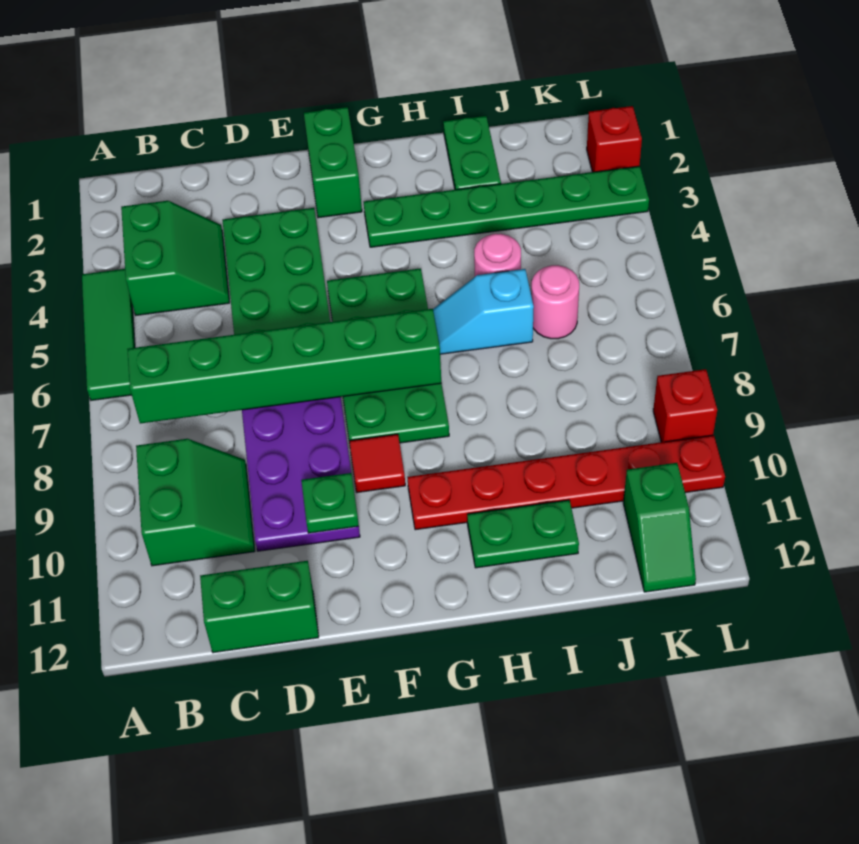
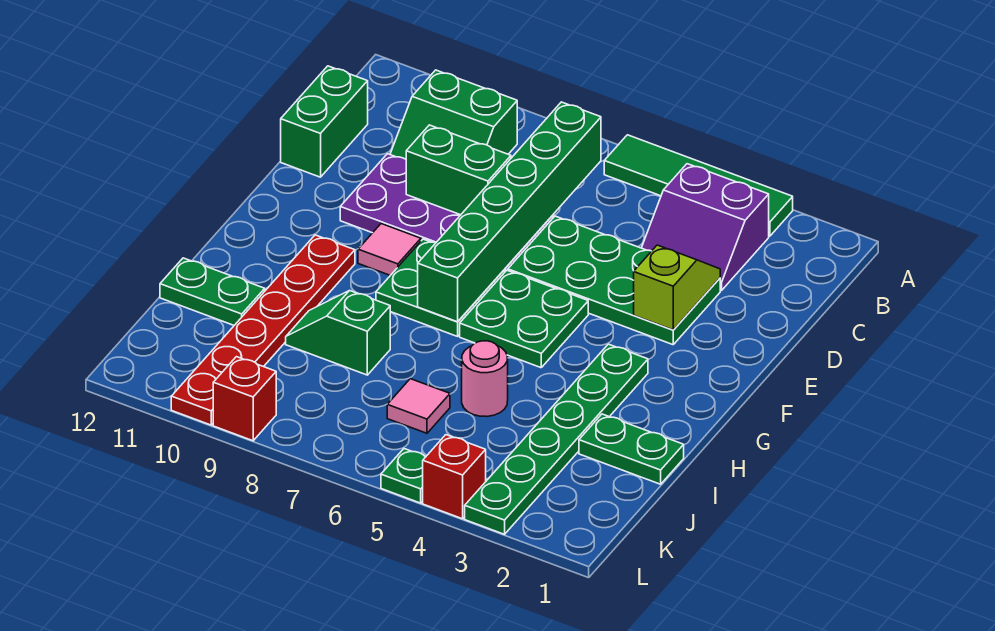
green 1x3 tile [82,269,135,400] -> green 1x4 tile [604,135,793,236]
green 2x2 slope [121,201,230,315] -> purple 2x2 slope [642,164,769,291]
none -> lime 1x2 slope [634,245,720,330]
green 1x1 plate [301,473,359,533] -> green 1x1 plate moved to [381,449,426,503]
green 1x2 brick [304,107,362,218] -> green 1x2 brick moved to [406,125,511,215]
red 1x1 tile [349,434,405,492] -> pink 1x1 tile [358,224,421,275]
cyan 1x2 slope [433,269,534,354] -> none
green 1x2 plate [467,500,579,568] -> green 1x2 plate turned to [160,258,265,325]
pink 1x1 round brick [531,265,579,339] -> pink 1x1 tile [387,379,450,433]
green 1x2 slope [623,463,696,592] -> green 1x2 slope moved to [286,291,390,375]
red 1x1 brick [587,106,642,172] -> red 1x1 brick moved to [423,435,486,519]

